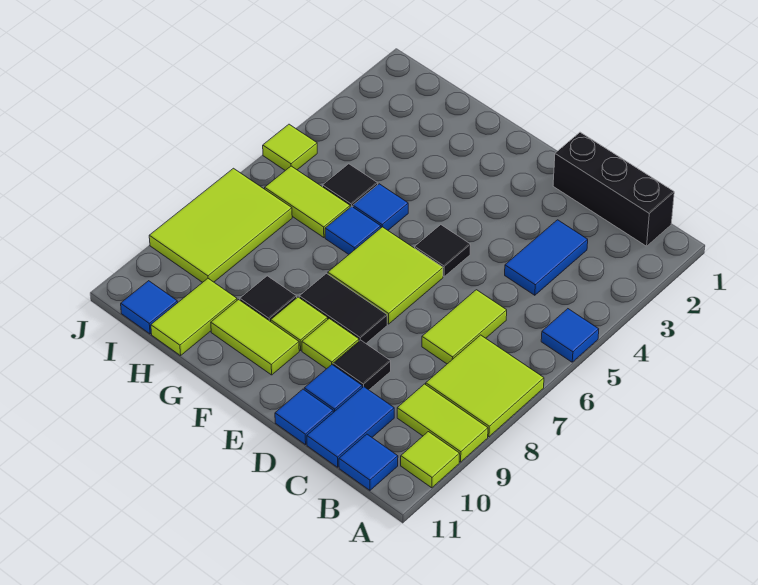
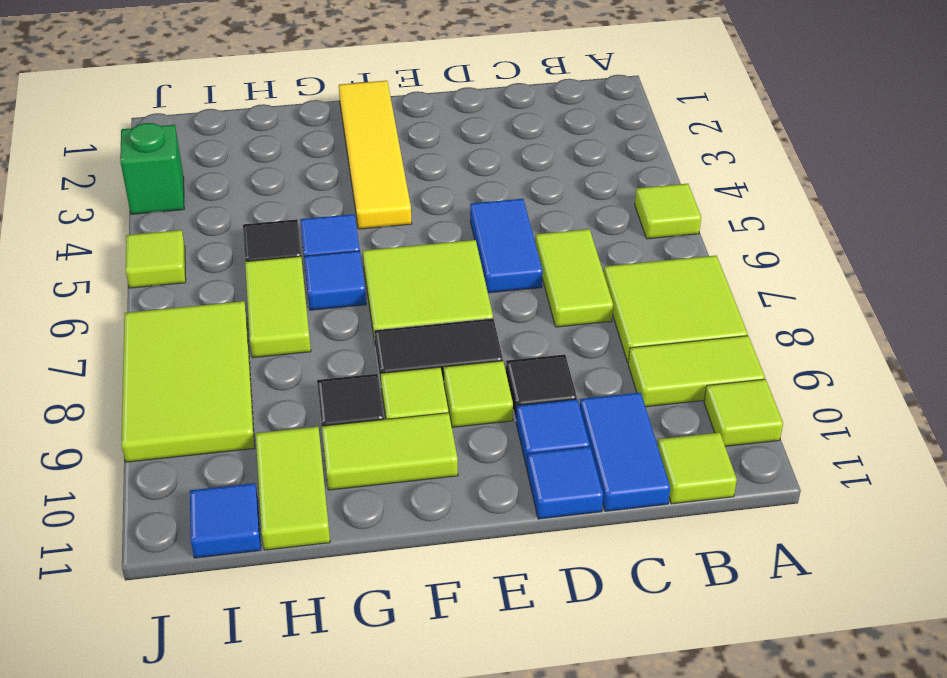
blue 1x1 tile [541,309,599,362] -> lime 1x1 tile [635,184,701,239]
black 1x3 brick [553,132,674,246] -> none
blue 1x1 tile [339,434,398,490] -> lime 1x1 tile [658,433,737,504]
blue 1x2 tile [505,220,588,295] -> blue 1x2 tile moved to [470,199,543,293]
black 1x1 tile [415,225,471,277] -> none
none -> yellow 1x4 tile [339,81,412,229]
lime 1x2 tile [265,166,350,238] -> lime 1x2 tile turned to [245,256,311,358]
none -> green 1x1 brick [120,123,184,214]

